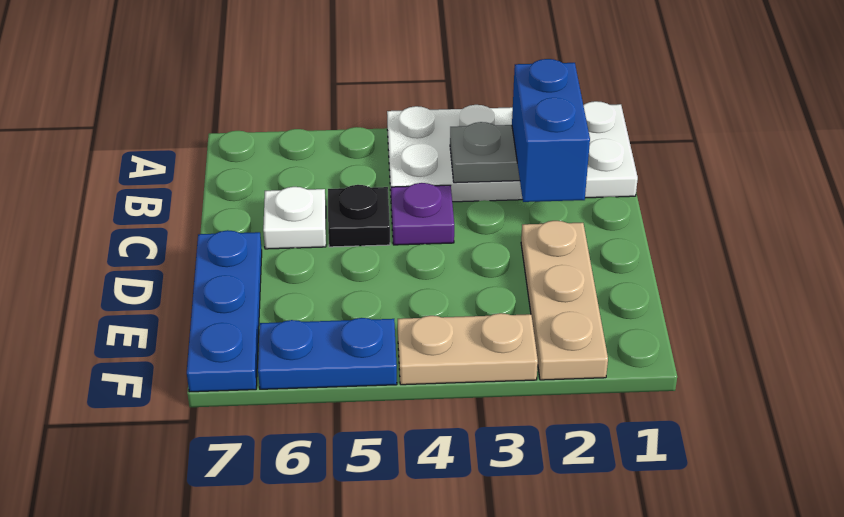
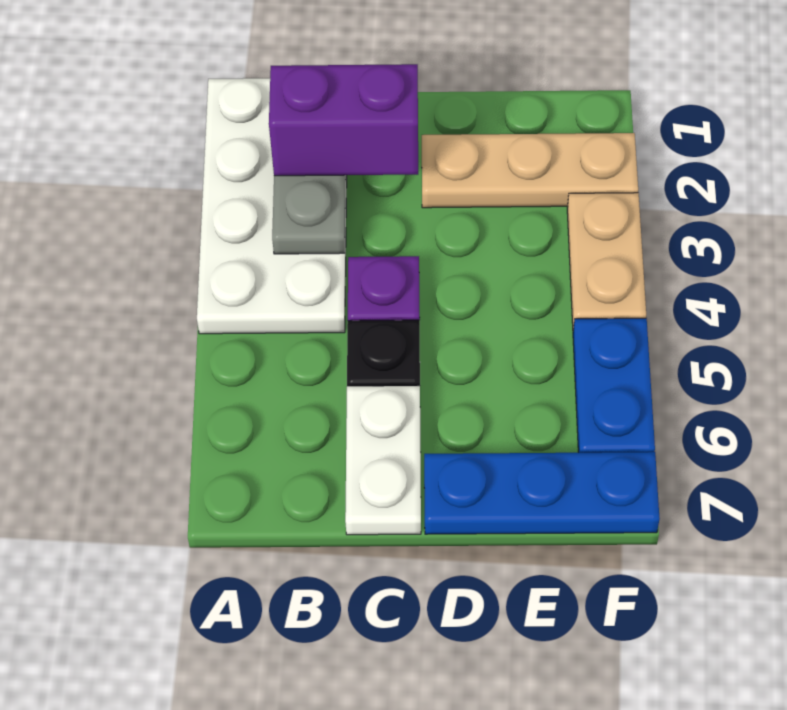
blue 1x2 brick [512,59,590,202] -> purple 1x2 brick [269,64,418,176]
white 1x1 plate [263,187,326,249] -> white 1x2 plate [345,386,421,535]

